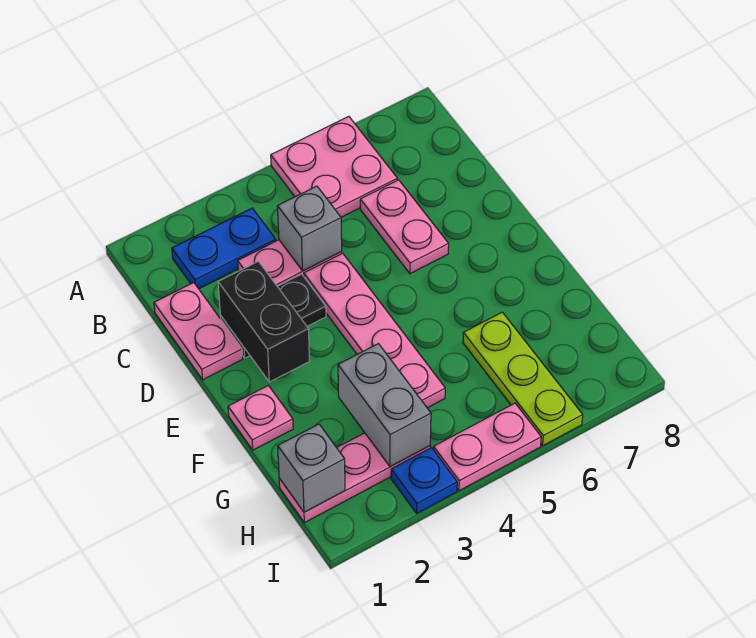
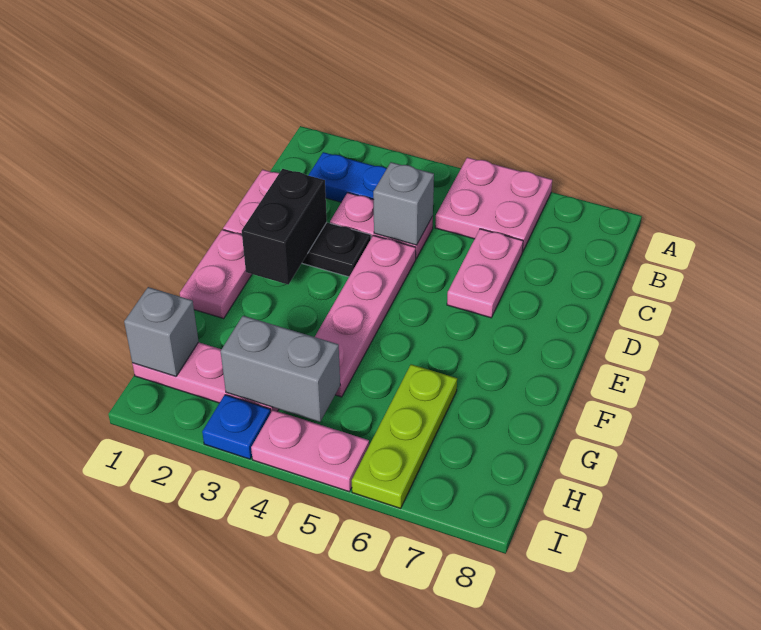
pink 1x1 plate [228,385,293,450] -> pink 1x2 plate [180,230,252,318]
grey 1x2 brick [338,344,431,467] -> grey 1x2 brick turned to [220,316,340,422]

